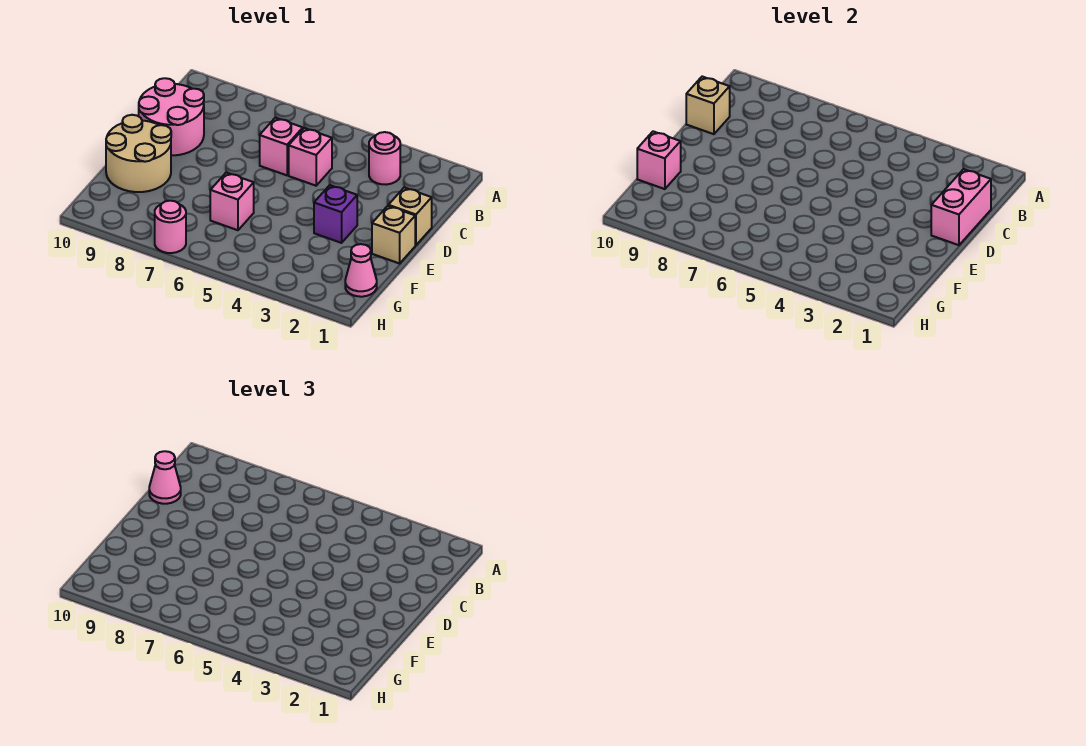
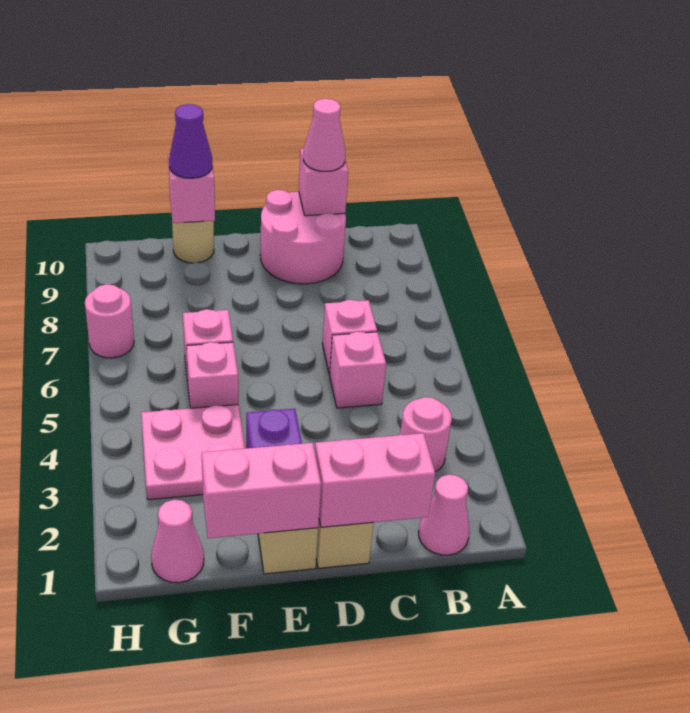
none -> pink 1x1 cone [418,475,470,555]
tan 1x1 brick [686,77,730,134] -> pink 1x1 brick [299,149,348,216]
none -> pink 1x2 brick [202,443,321,538]
tan 2x2 round brick [106,115,171,192] -> tan 1x1 round brick [172,219,214,263]
none -> pink 2x2 plate [141,405,245,500]
none -> pink 1x1 brick [186,342,238,408]
none -> purple 1x1 cone [169,104,212,178]

